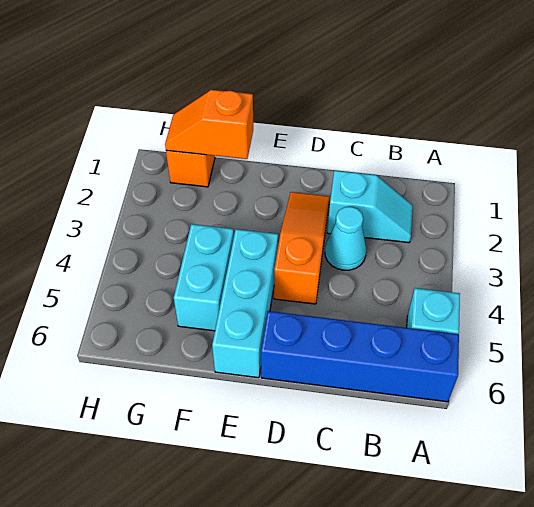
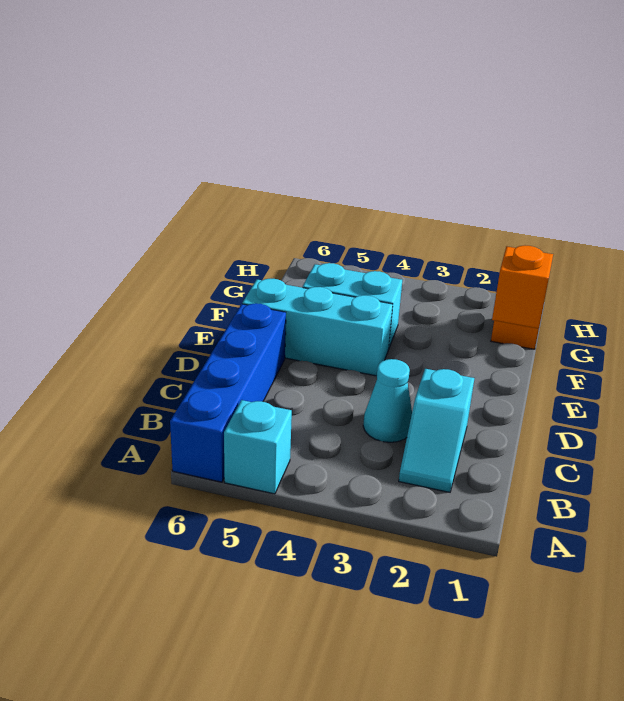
orange 1x3 slope [274,192,330,304] -> none

